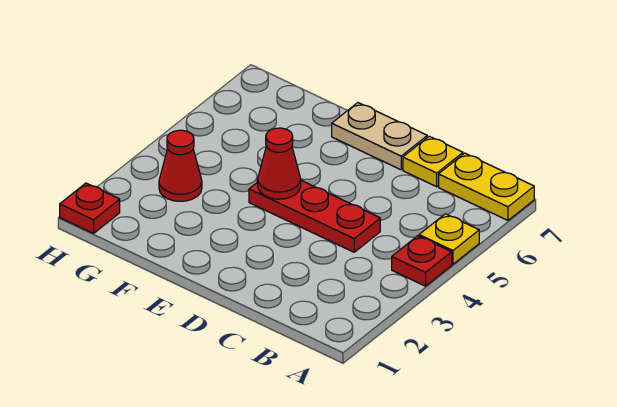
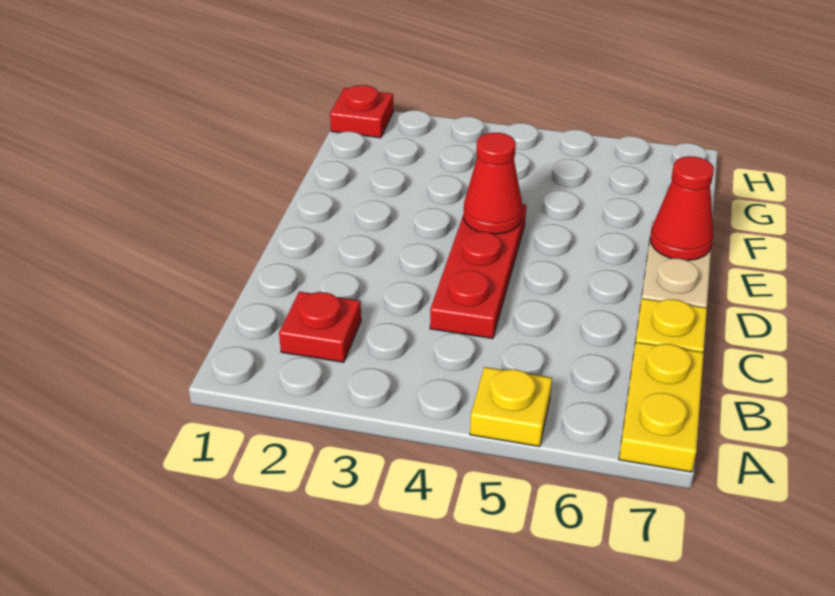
red 1x1 plate [392,236,452,286] -> red 1x1 plate moved to [279,292,361,362]
red 1x1 cone [159,130,202,201] -> red 1x1 cone moved to [650,156,714,261]

